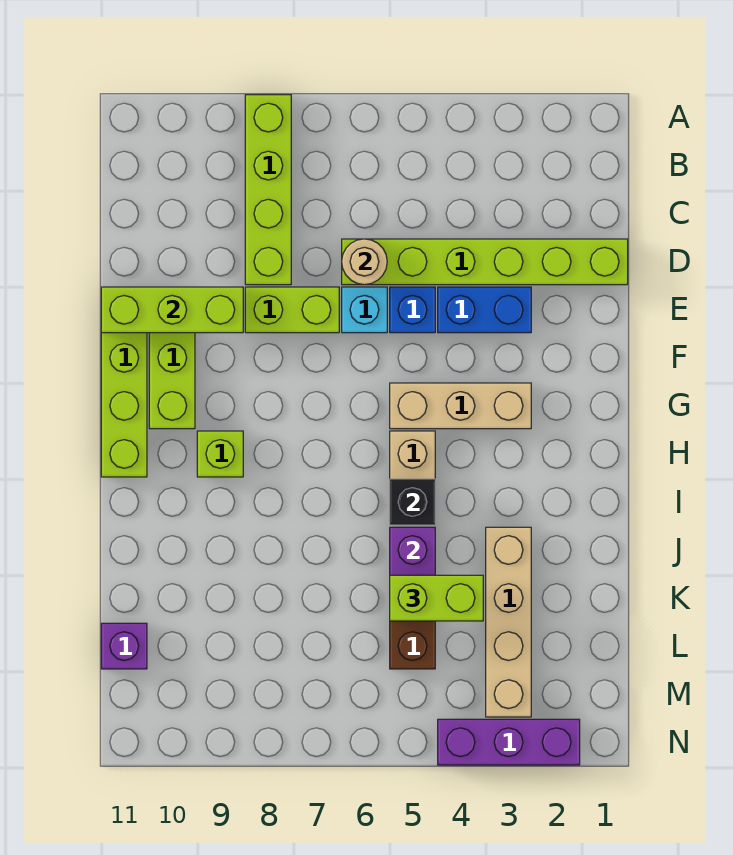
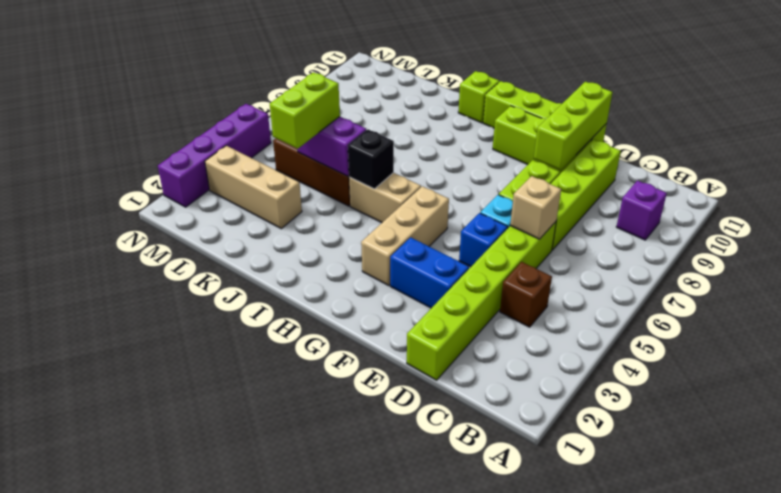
lime 1x4 brick [245,95,291,285] -> lime 1x4 brick turned to [551,139,621,250]
none -> brown 1x1 brick [500,262,552,327]
tan 1x1 round brick [342,239,387,285] -> tan 1x1 brick [510,176,561,239]
blue 1x2 brick [438,287,531,333] -> blue 1x2 brick turned to [390,237,469,308]
lime 1x1 brick [197,431,243,477] -> lime 1x1 brick moved to [458,71,499,123]
tan 1x4 brick [486,527,531,717] -> tan 1x3 brick [205,146,302,229]
purple 1x1 brick [101,623,147,669] -> purple 1x1 brick moved to [616,181,667,240]
purple 1x3 brick [438,719,580,765] -> purple 1x4 brick [158,104,271,207]

